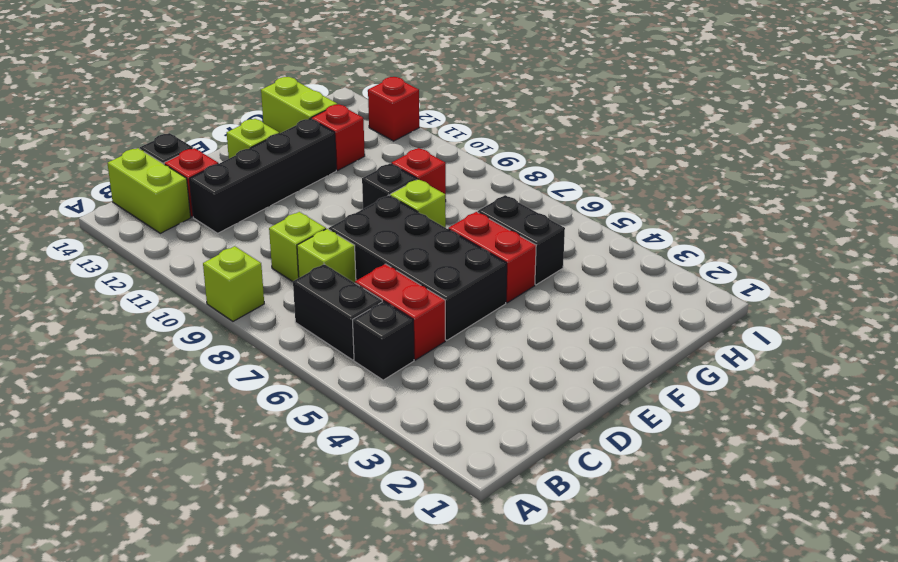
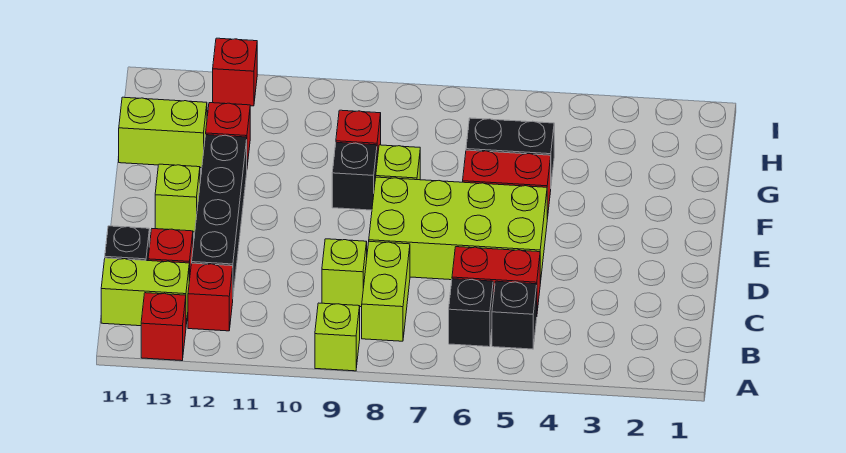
none -> red 1x1 brick [141,293,186,361]
black 1x2 brick [293,264,382,360] -> black 1x1 brick [449,279,493,347]
none -> red 1x1 brick [188,263,233,331]
lime 1x1 brick [297,229,356,283] -> lime 1x2 brick [362,241,410,341]
black 2x4 brick [329,195,507,340] -> lime 2x4 brick [369,177,547,283]

